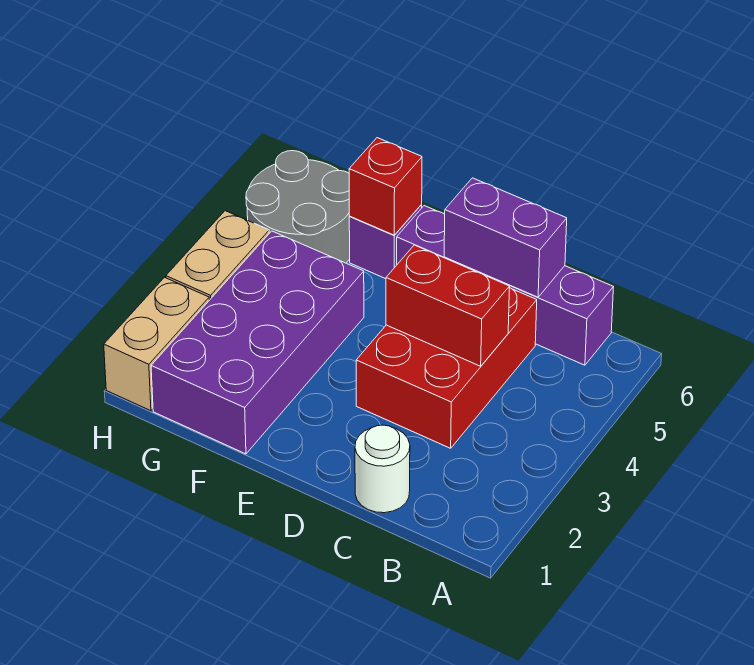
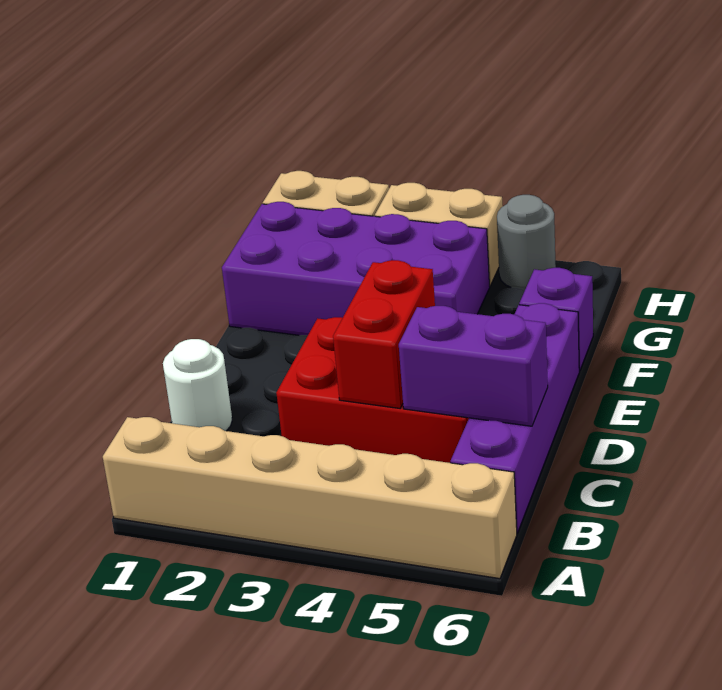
none -> tan 1x6 brick [103,417,517,579]
purple 1x2 brick [444,178,567,297] -> purple 1x2 brick turned to [399,306,548,426]
red 1x1 brick [349,138,422,235] -> none
grey 2x2 round brick [246,151,350,263] -> grey 1x1 round brick [497,195,556,290]

